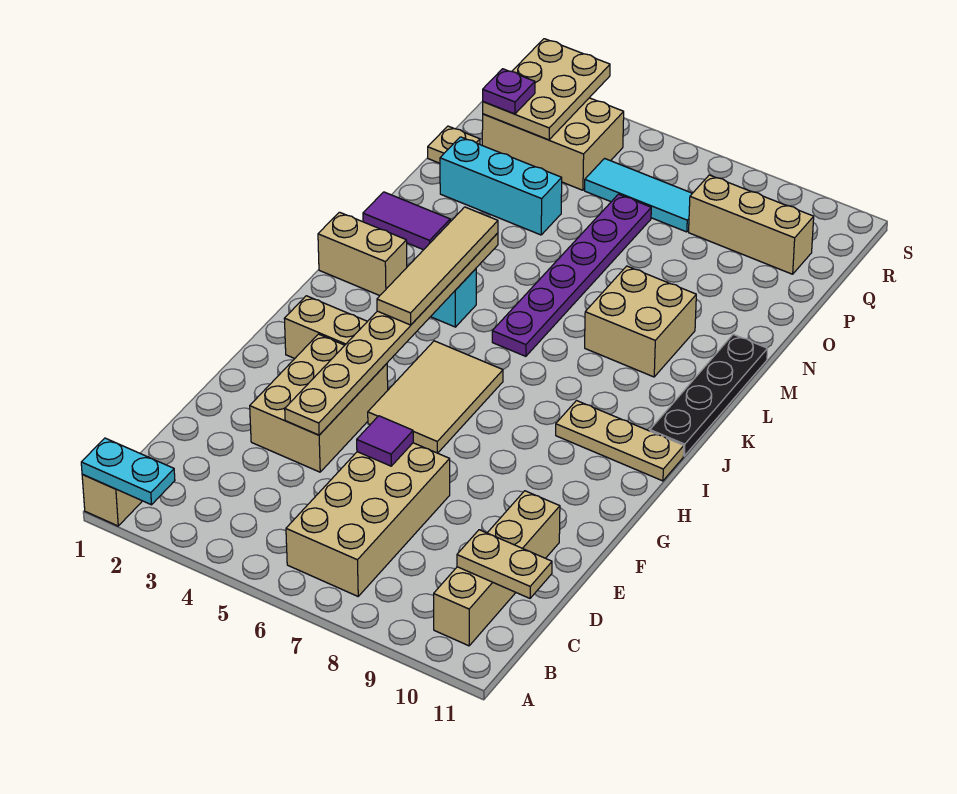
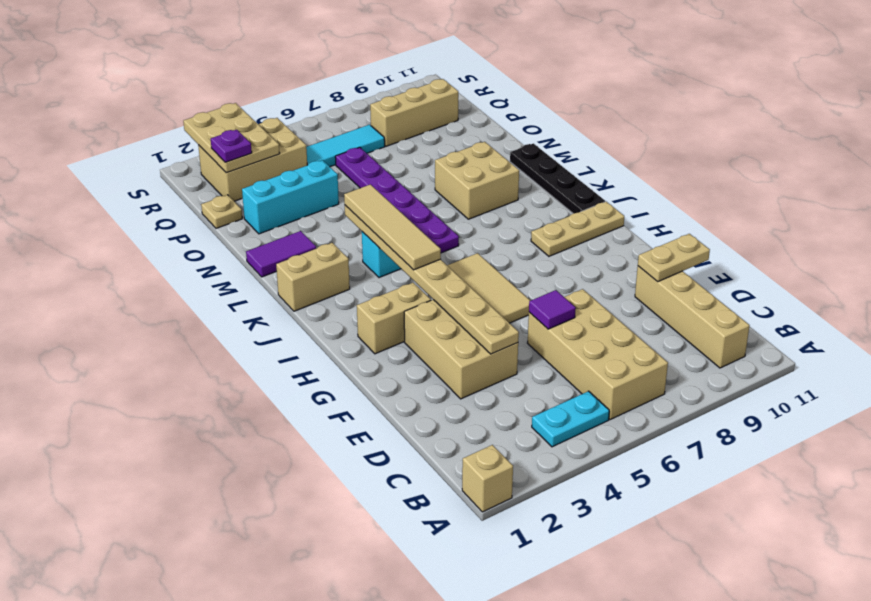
cyan 1x2 plate [81,438,175,505] -> cyan 1x2 plate moved to [532,391,609,447]
tan 1x2 plate [457,530,552,598] -> tan 1x2 plate moved to [638,234,710,282]

